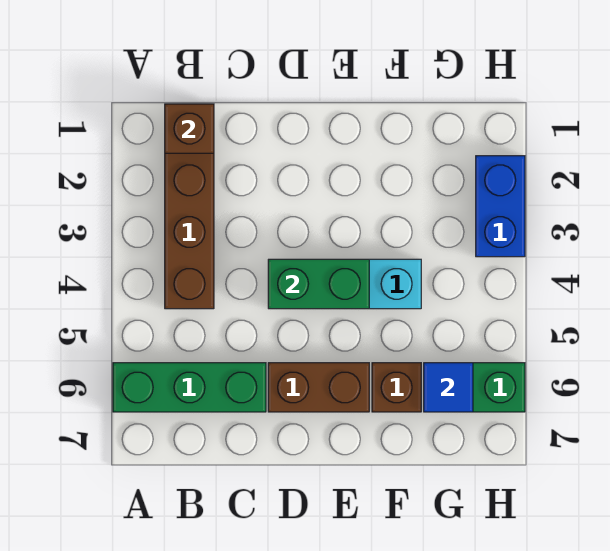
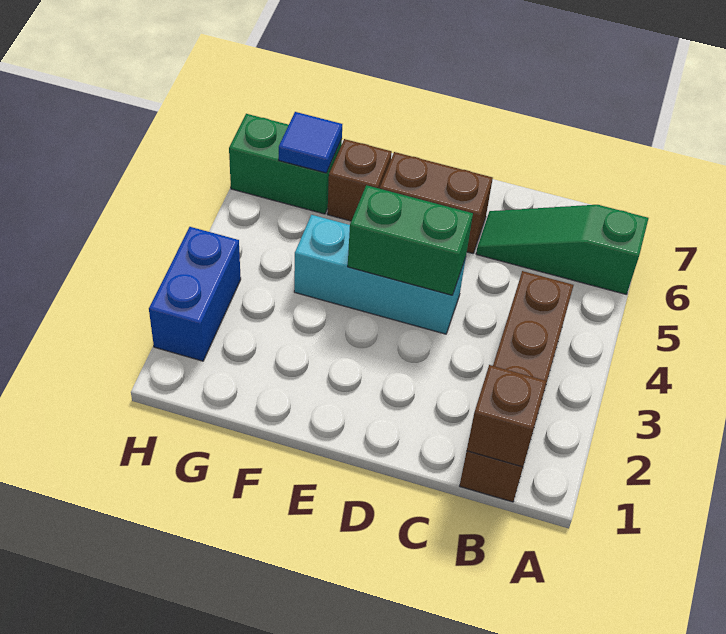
green 1x3 brick [113,363,266,412] -> green 1x3 slope [476,205,649,294]

